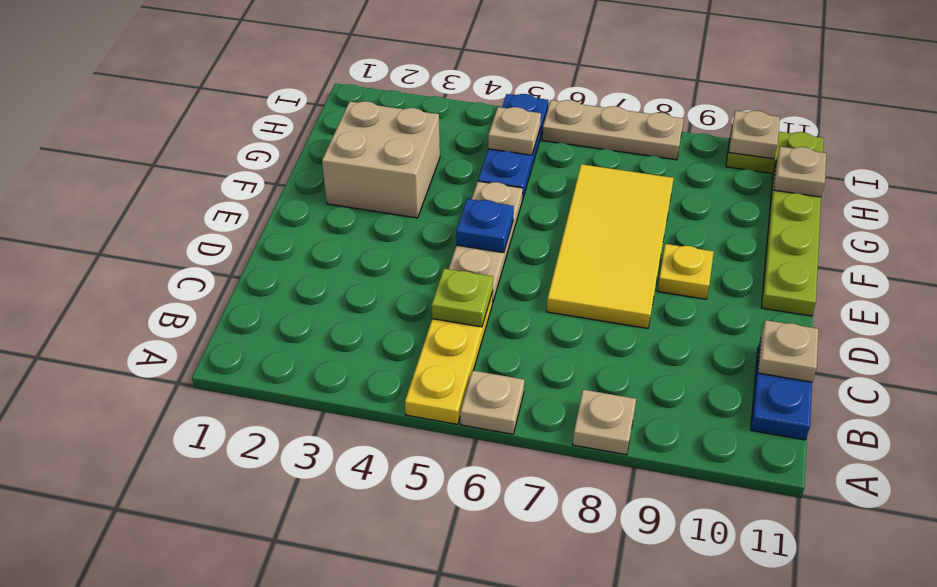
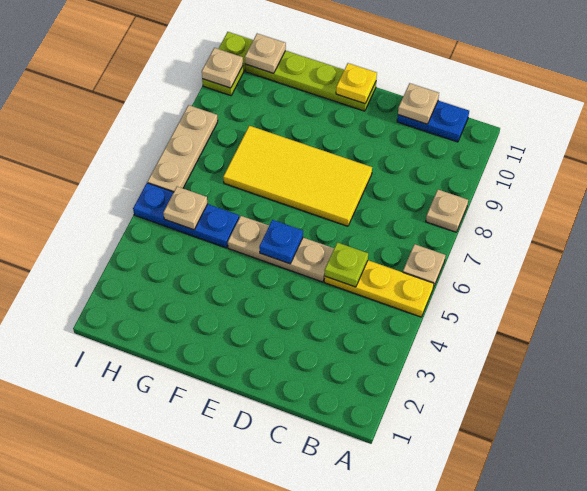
yellow 1x1 plate [657,244,714,299] -> yellow 1x1 plate moved to [336,63,377,104]
tan 2x2 brick [322,101,440,218] -> none

